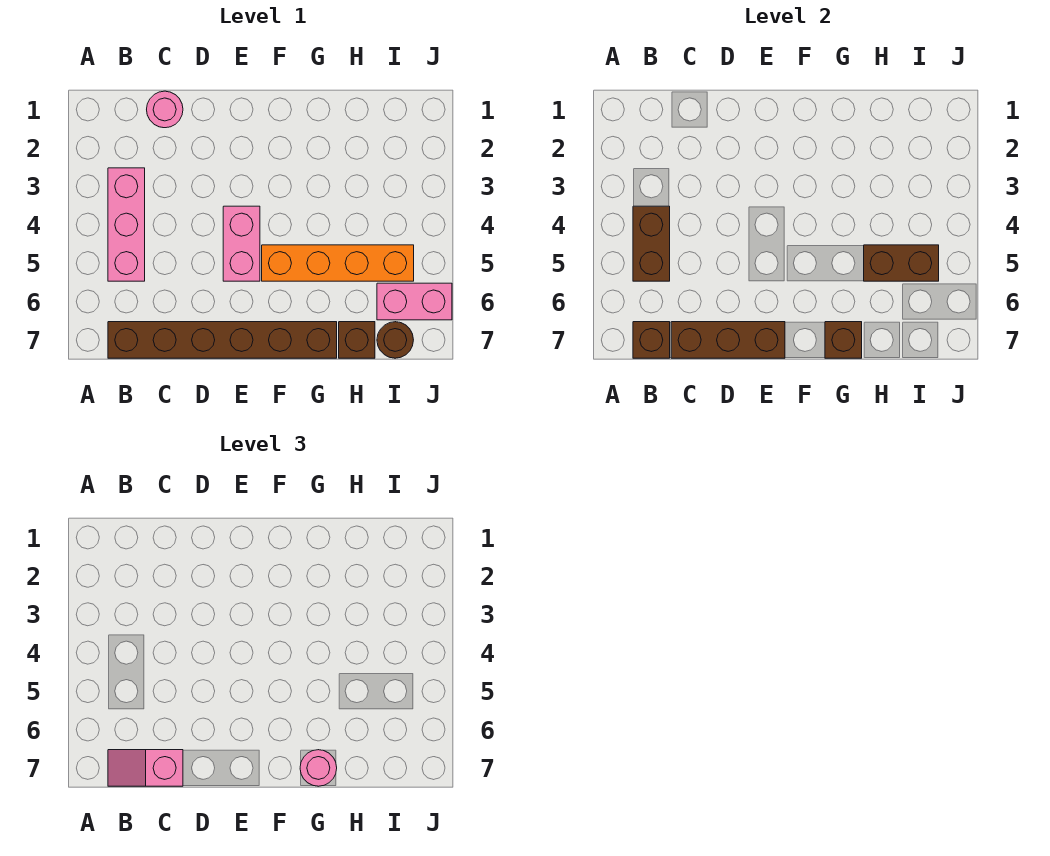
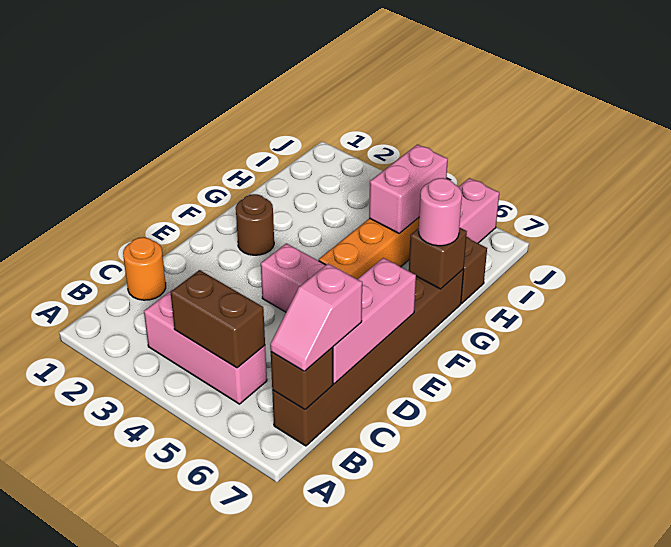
pink 1x1 round brick [147,91,183,128] -> orange 1x1 round brick [123,237,166,300]
brown 1x3 brick [671,322,785,358] -> pink 1x3 brick [333,258,416,384]
brown 1x2 brick [864,245,939,281] -> pink 1x2 brick [369,144,448,233]
brown 1x1 round brick [377,322,413,358] -> brown 1x1 round brick moved to [236,194,274,255]

